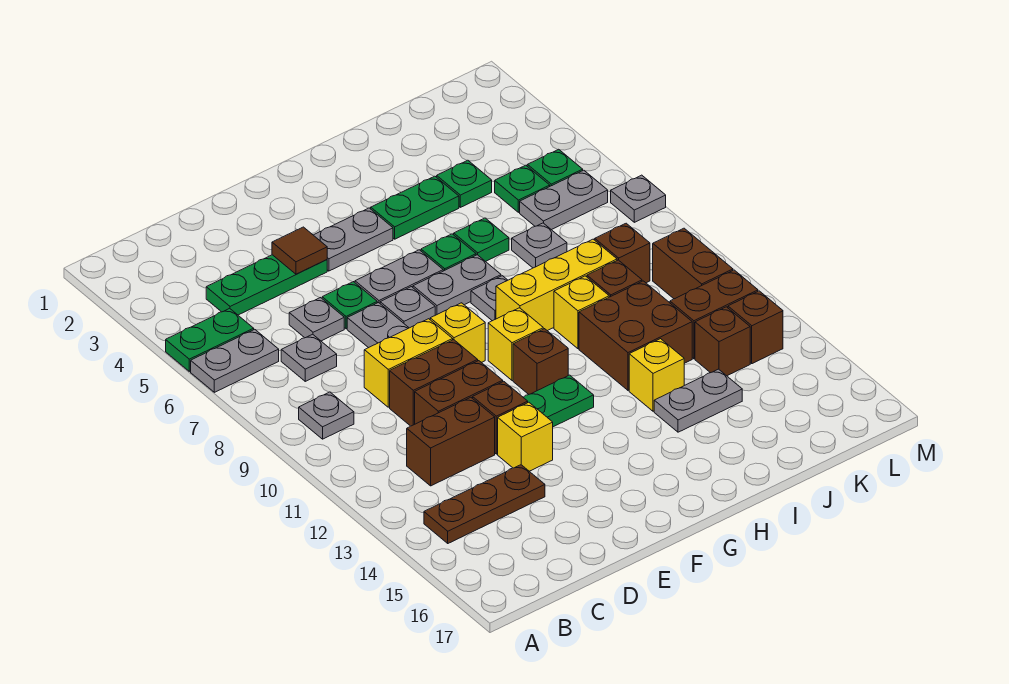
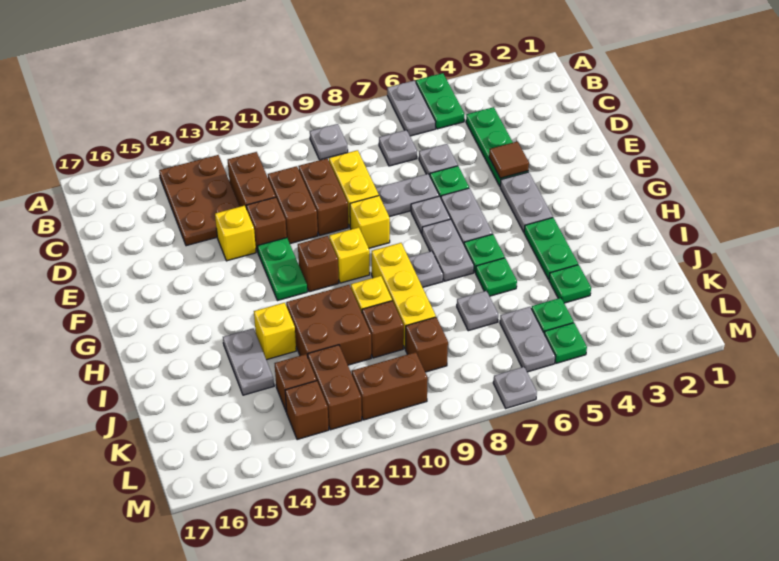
brown 1x3 plate [424,465,545,543] -> brown 2x3 plate [159,155,240,246]

